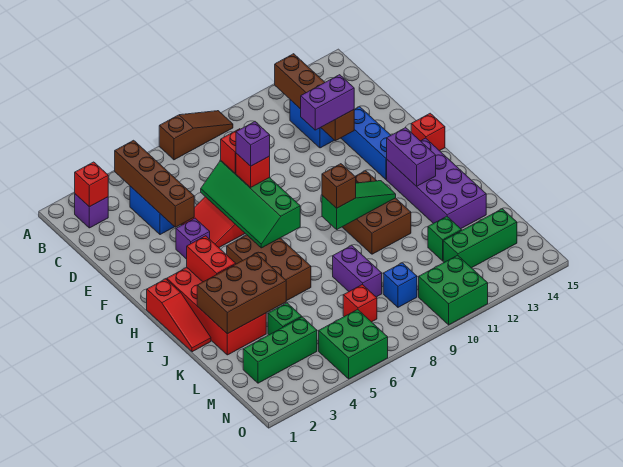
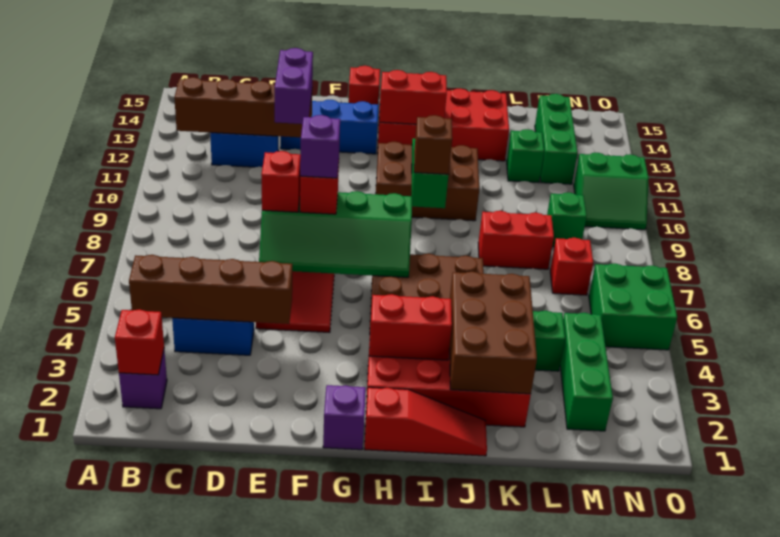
brown 1x3 slope [159,111,233,160] -> none
purple 1x1 brick [176,218,210,259] -> purple 1x1 brick moved to [323,385,366,450]
purple 2x4 brick [387,138,486,229] -> red 2x4 brick [378,89,509,161]
purple 1x2 brick [387,128,436,186] -> red 1x2 brick [379,70,447,124]
purple 1x2 brick [333,245,382,297] -> red 1x2 brick [478,211,554,269]
blue 1x1 brick [383,263,417,307] -> green 1x1 brick [547,192,587,247]
green 2x2 brick [419,255,488,325] -> green 2x2 slope [574,153,649,230]

